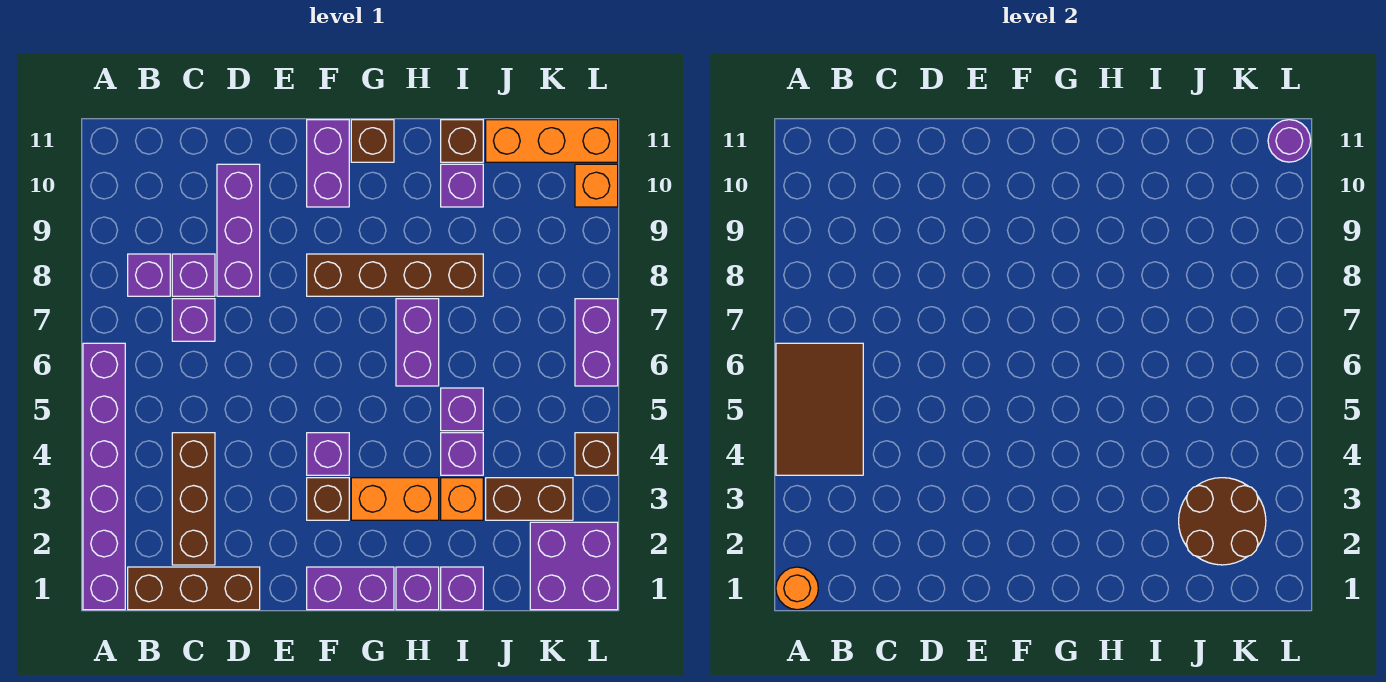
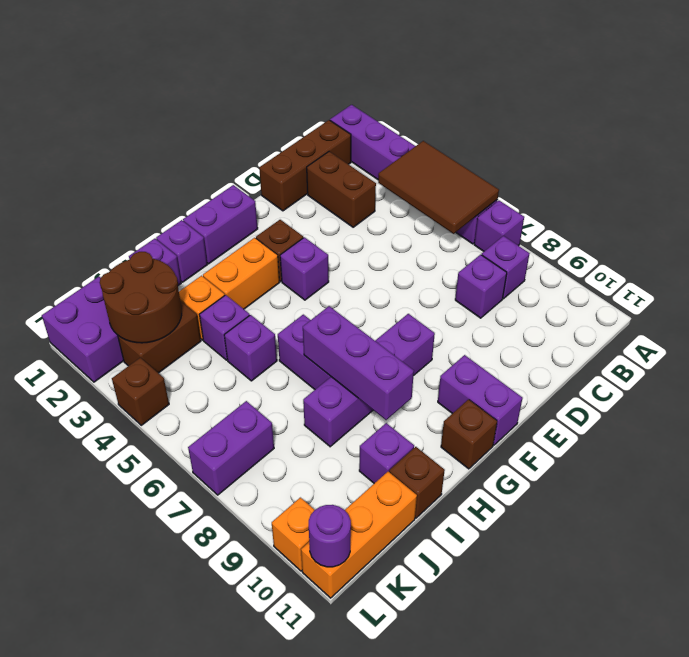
orange 1x1 round brick [776,567,818,610] -> none
brown 1x3 brick [172,433,215,565] -> brown 1x2 brick [307,152,376,227]
purple 1x1 brick [172,299,215,341] -> purple 1x1 brick moved to [474,201,524,251]
purple 1x3 brick [217,164,260,296] -> purple 1x3 brick moved to [303,306,414,420]
brown 1x4 brick [307,254,483,296] -> purple 1x4 brick [303,314,435,447]
purple 1x2 brick [575,299,618,386] -> purple 1x2 brick turned to [188,401,274,495]

